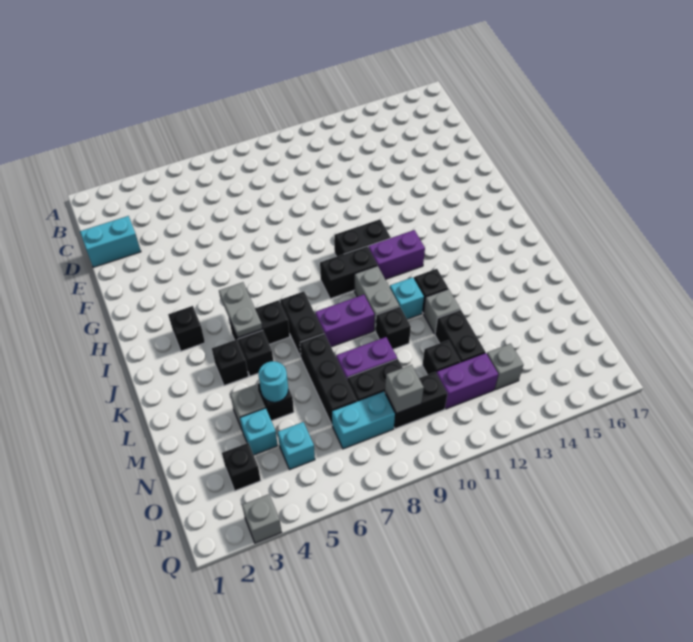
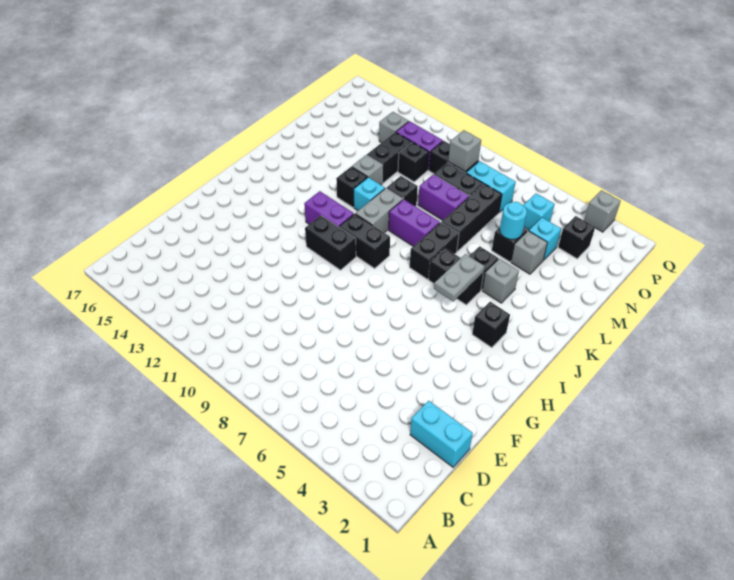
black 1x1 brick [212,340,249,386] -> grey 1x1 brick [482,259,519,303]

